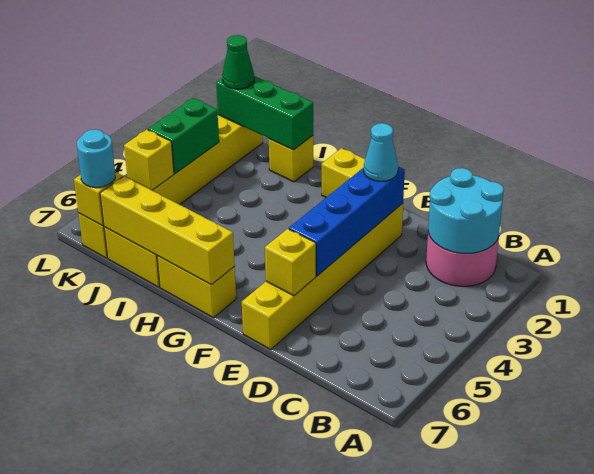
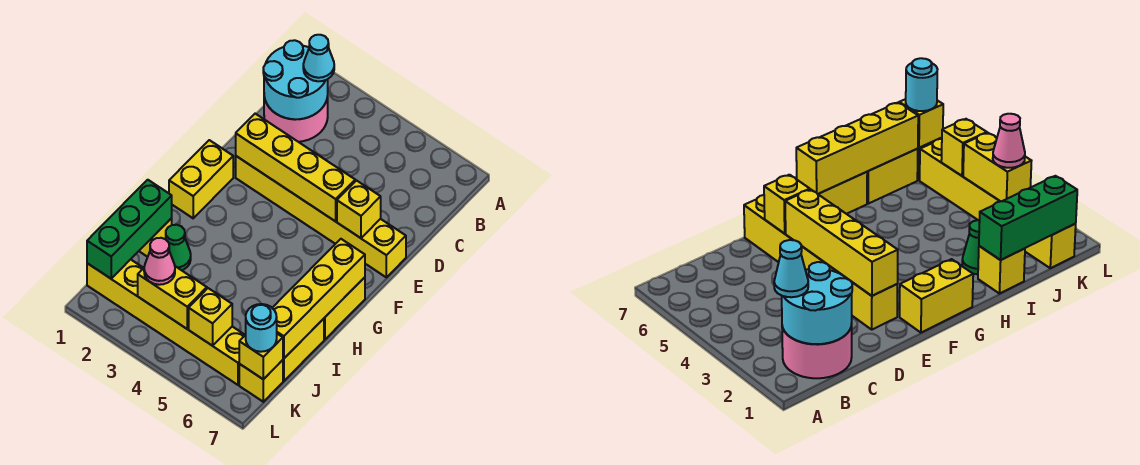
blue 1x4 brick [289,166,405,276] -> yellow 1x4 brick [236,114,355,221]
cyan 1x1 cone [364,123,398,181] -> cyan 1x1 cone moved to [303,35,334,81]
green 1x1 cone [222,35,254,89] -> green 1x1 cone moved to [165,225,191,270]
green 1x2 brick [148,98,219,174] -> yellow 1x2 brick [138,266,207,329]
none -> pink 1x1 cone [144,238,175,285]

